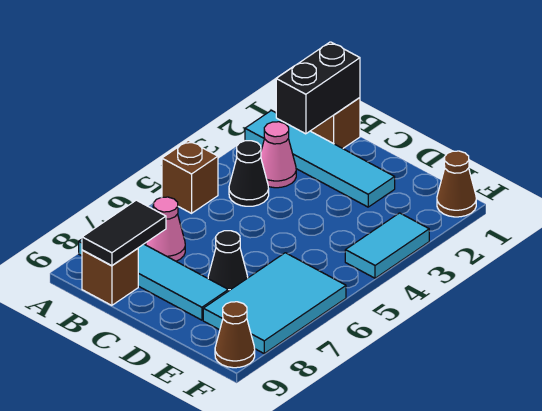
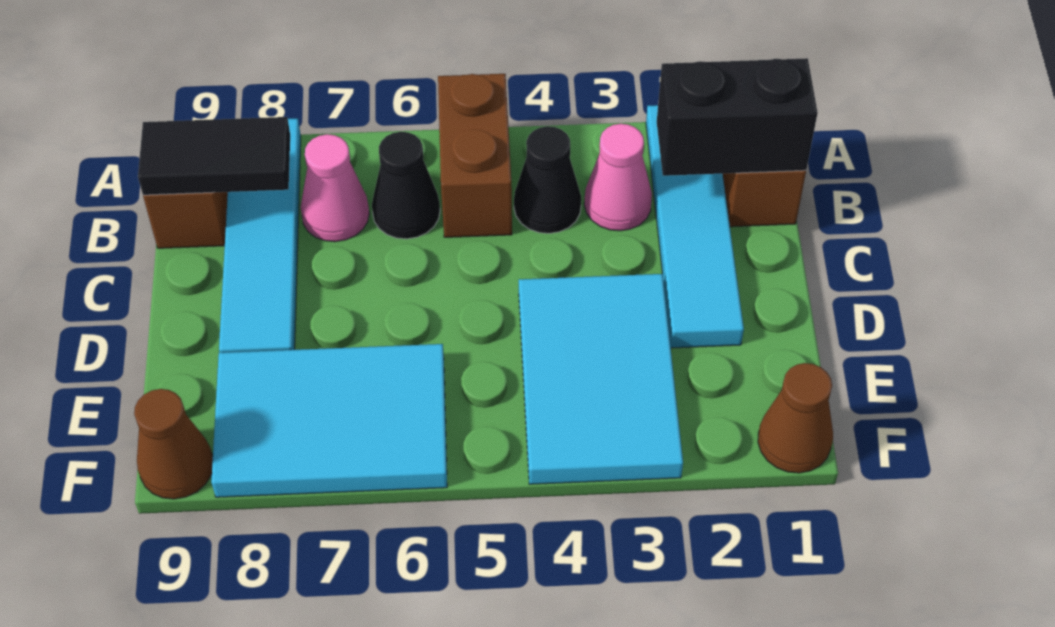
brown 1x1 brick [162,140,218,213] -> brown 1x2 brick [438,74,512,237]
black 1x1 cone [208,231,248,291] -> black 1x1 cone moved to [372,132,440,239]
cyan 1x2 tile [345,213,429,278] -> cyan 2x3 tile [519,274,683,484]

